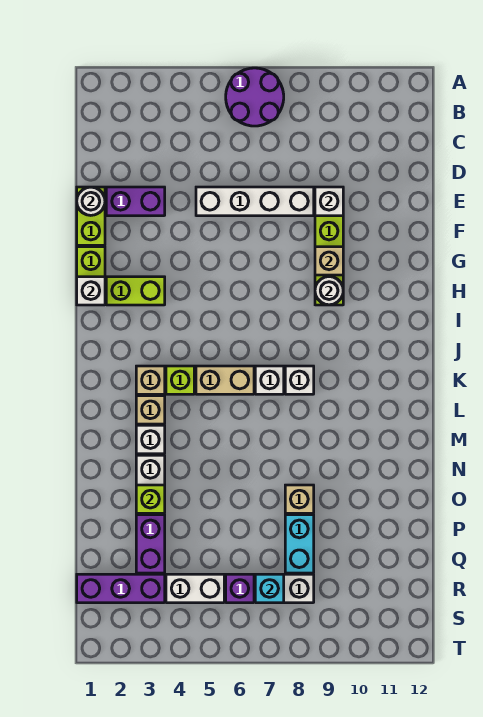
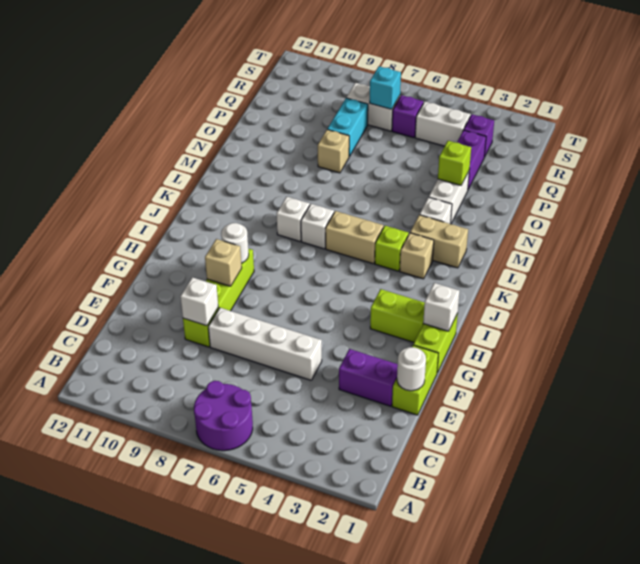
tan 1x1 brick [136,396,165,424] -> tan 1x2 brick [410,215,468,268]
purple 1x3 brick [77,574,165,603] -> purple 1x1 brick [464,114,494,157]

